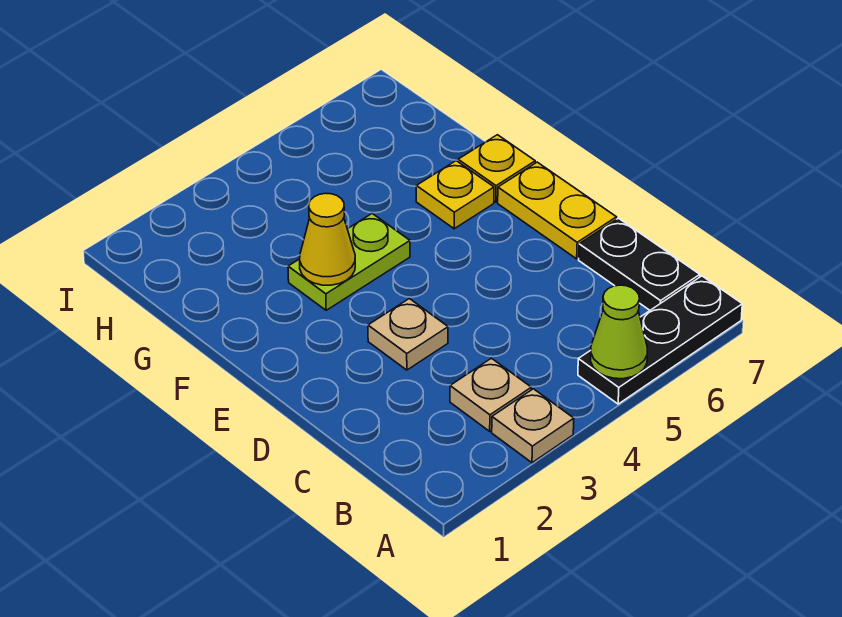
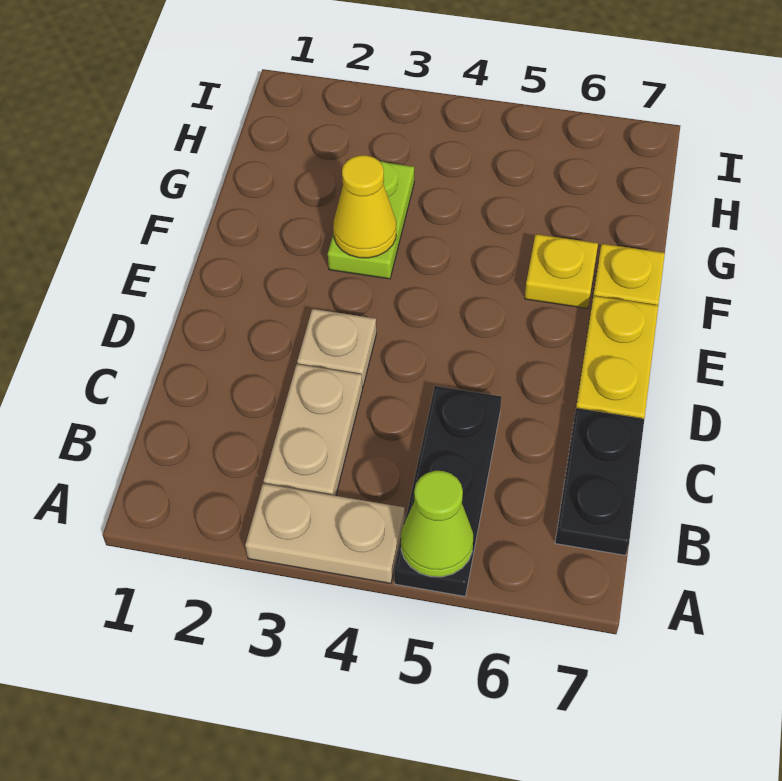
tan 1x1 plate [492,389,574,463] -> tan 1x2 plate [245,484,405,583]
black 1x3 plate [578,276,742,404] -> black 1x3 plate turned to [394,386,501,596]
tan 1x1 plate [450,358,531,431] -> tan 1x2 plate [264,364,363,496]
lime 1x2 plate [288,214,410,310] -> lime 1x2 plate turned to [328,161,414,279]

